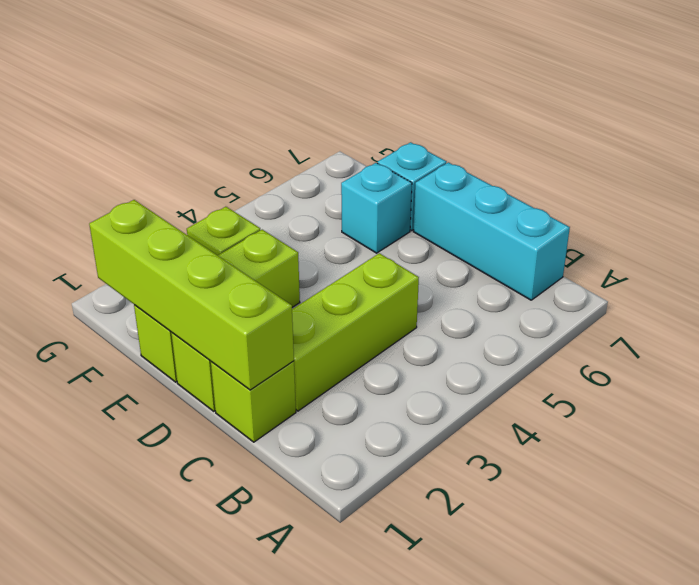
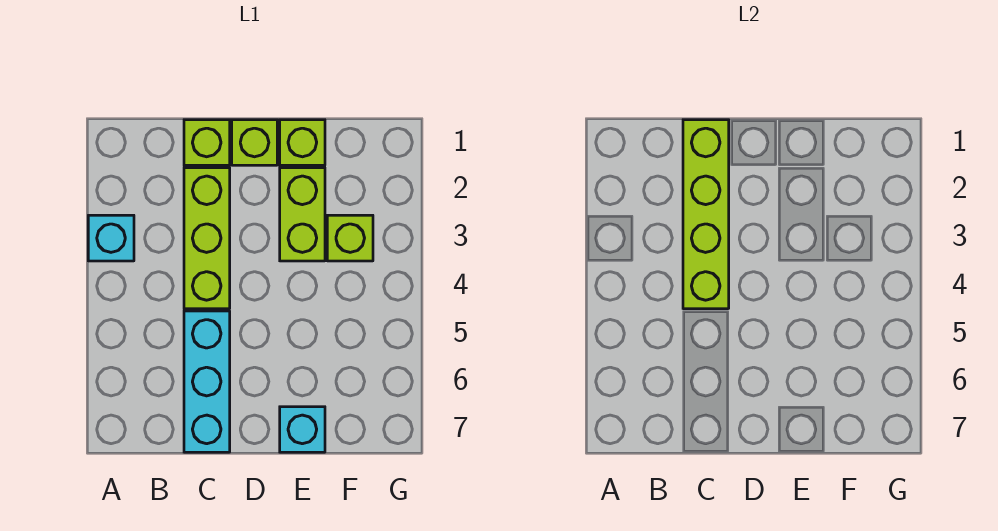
cyan 1x3 brick [413,162,570,300] -> cyan 1x3 brick turned to [184,311,230,452]
lime 1x4 brick [89,200,294,390] -> lime 1x4 brick turned to [683,120,729,309]
cyan 1x1 brick [341,163,412,253] -> cyan 1x1 brick moved to [88,215,134,261]

